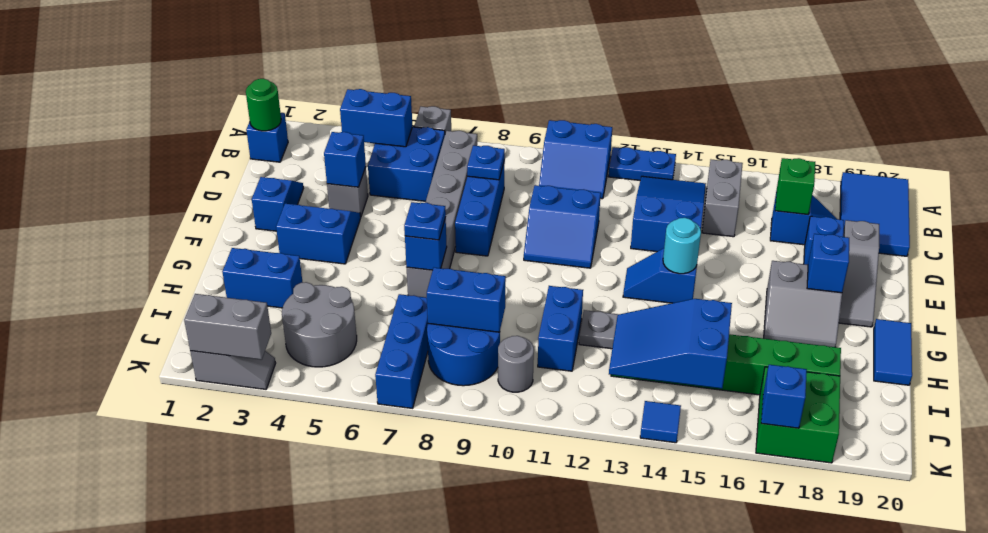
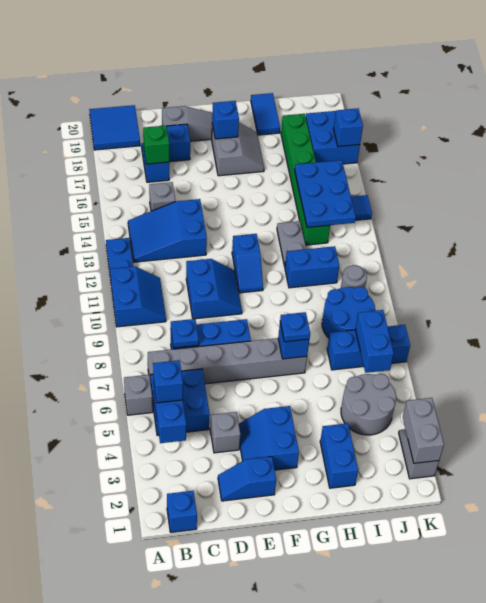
blue 2x3 tile [840,172,910,256] -> blue 2x2 tile [89,105,140,150]
green 1x1 round brick [246,79,281,131] -> none
grey 1x2 brick [702,160,743,237] -> grey 1x1 brick [149,182,176,211]
blue 1x1 brick [324,132,366,187] -> blue 1x1 brick moved to [153,360,183,403]
blue 1x2 slope [623,248,697,303] -> blue 1x2 slope moved to [232,234,263,293]
cyan 1x1 round brick [663,218,701,274] -> none
blue 1x2 tile [874,319,912,385] -> blue 1x2 tile turned to [251,93,280,135]
blue 1x2 brick [427,268,506,332] -> blue 1x2 brick moved to [355,310,394,373]
blue 2x3 slope [609,299,732,389] -> blue 2x3 plate [295,160,356,228]
green 2x2 brick [756,367,840,463] -> blue 2x2 brick [306,111,360,164]

